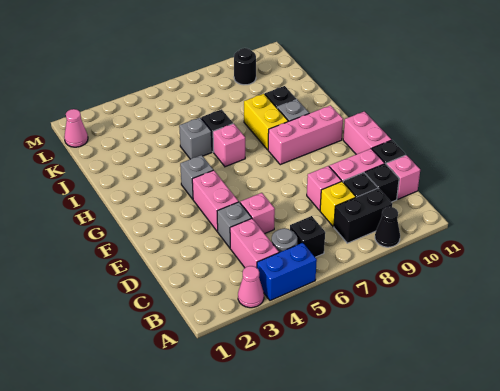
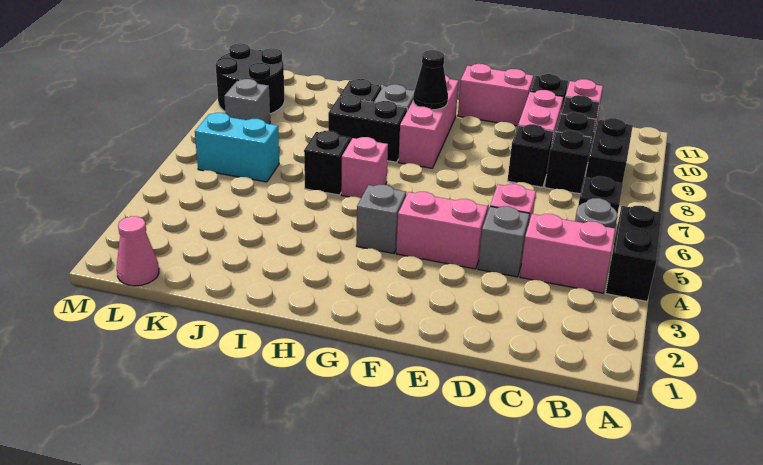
pink 1x1 cone [238,266,264,308] -> none
blue 1x2 brick [257,243,317,301] -> black 1x2 brick [606,206,662,301]
black 1x1 cone [375,207,400,247] -> black 1x1 cone moved to [413,50,448,110]
yellow 1x1 brick [320,182,356,227] -> black 1x1 brick [545,130,591,194]
pink 1x1 brick [307,166,342,210] -> black 1x1 brick [507,124,554,187]
yellow 1x2 brick [244,94,288,150] -> black 1x2 brick [328,95,407,162]
grey 1x1 brick [179,118,212,159] -> grey 1x1 brick moved to [224,79,270,124]
none -> cyan 1x2 brick [195,113,279,182]
black 1x1 round brick [234,48,256,85] -> black 2x2 round brick [216,44,285,114]

